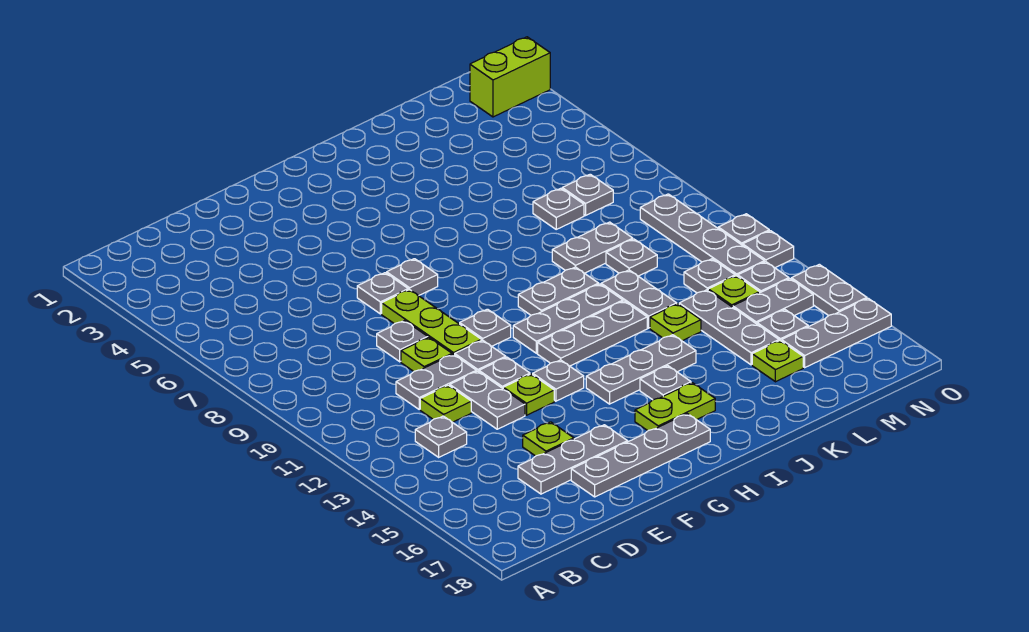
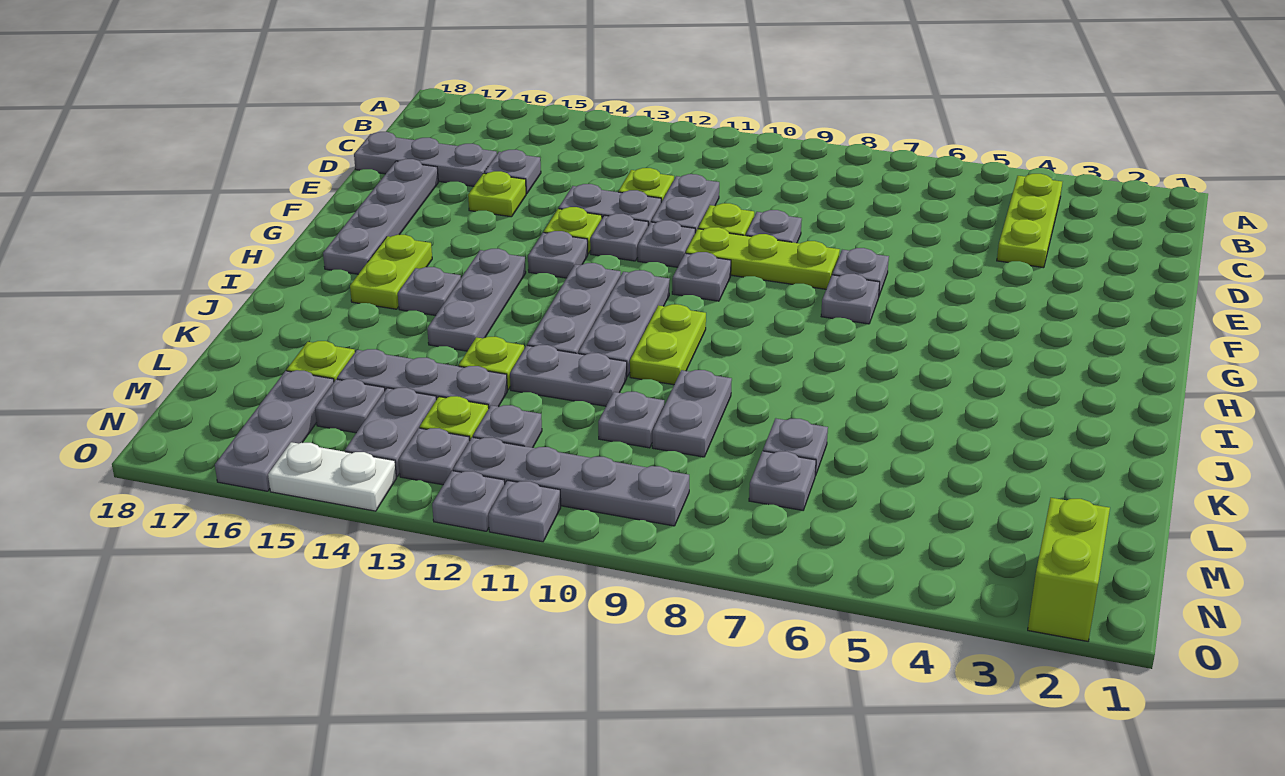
none -> lime 1x3 plate [997,174,1062,268]
grey 1x1 plate [415,416,467,457] -> grey 1x1 plate moved to [484,150,541,194]
grey 1x3 plate [518,425,628,494] -> grey 1x3 plate turned to [354,132,497,186]
grey 1x2 plate [518,267,599,315] -> lime 1x2 plate [630,304,706,385]
grey 1x2 plate [791,264,867,316] -> white 1x2 plate [268,442,397,511]

